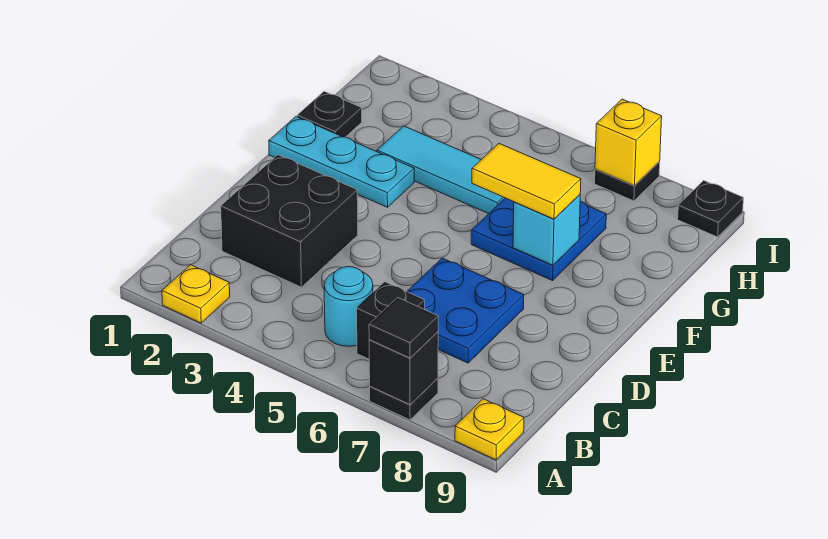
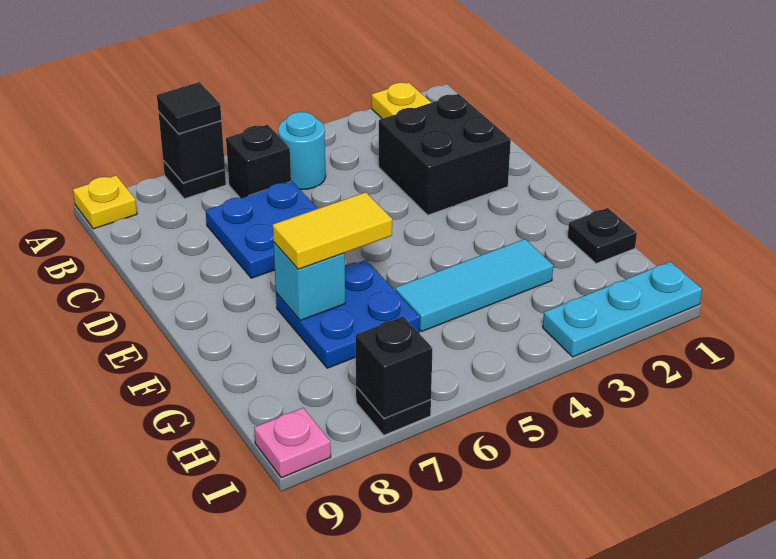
cyan 1x3 plate [269,117,414,207] -> cyan 1x3 plate moved to [543,262,702,357]
yellow 1x1 brick [595,99,662,186] -> black 1x1 brick [356,317,432,418]
black 1x1 plate [678,180,743,237] -> pink 1x1 plate [254,408,331,478]

